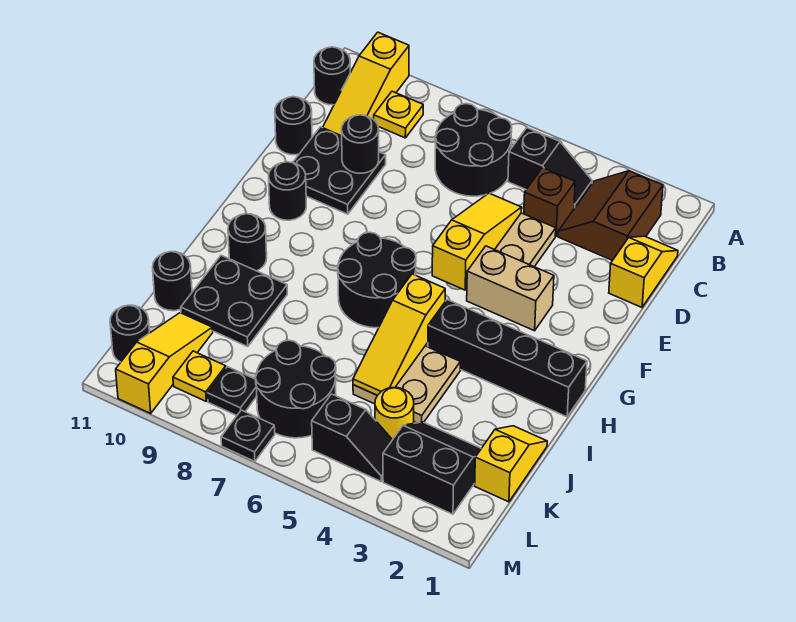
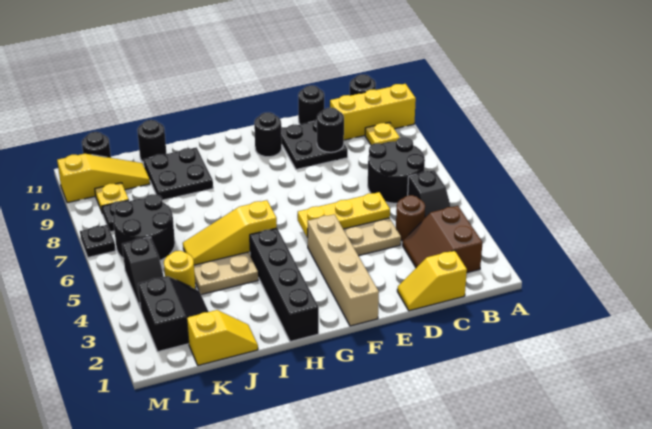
yellow 1x3 slope [323,32,409,136] -> yellow 1x3 brick [330,84,416,140]
brown 2x2 slope [558,171,663,260] -> brown 2x2 slope turned to [403,206,483,273]
yellow 1x2 slope [609,236,678,307] -> yellow 1x2 slope turned to [397,250,467,311]
brown 1x1 brick [524,168,575,236] -> brown 1x1 round brick [396,195,425,241]
yellow 1x3 slope [432,193,521,290] -> yellow 1x3 plate [298,192,390,237]
tan 1x2 brick [467,246,554,331] -> tan 1x4 brick [307,214,379,326]
black 2x2 round brick [338,232,416,328] -> none
black 1x1 round brick [228,214,267,271] -> none

